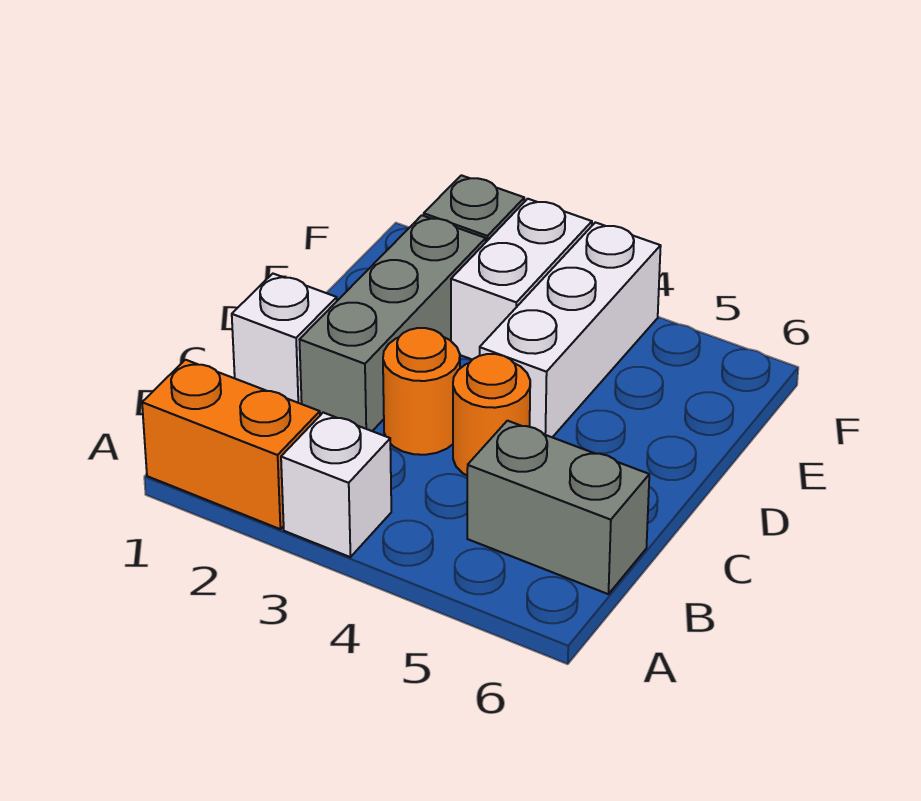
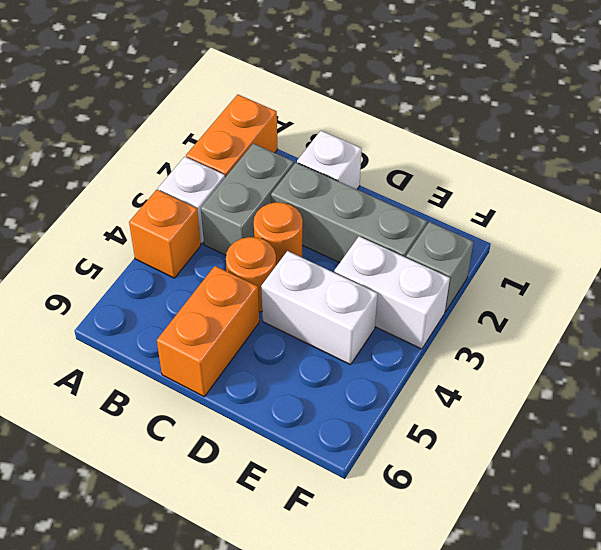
none -> orange 1x1 brick [129,190,201,278]
grey 1x2 brick [467,421,649,594] -> grey 1x2 brick moved to [201,143,294,255]
none -> orange 1x2 brick [157,266,259,397]
white 1x3 brick [480,222,661,437] -> white 1x2 brick [261,251,378,365]

